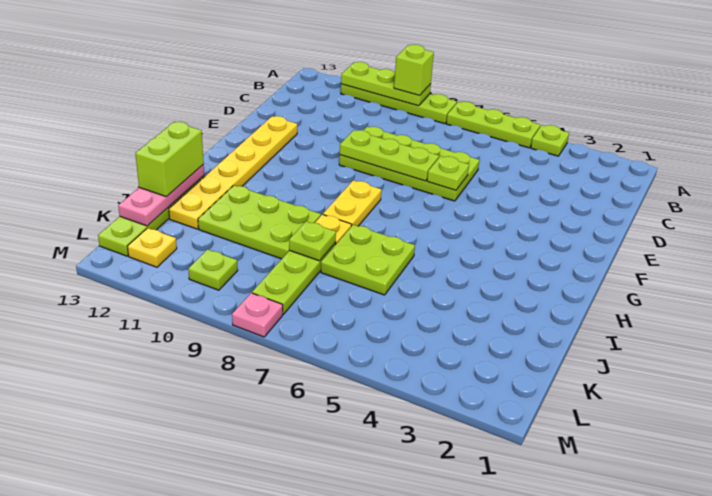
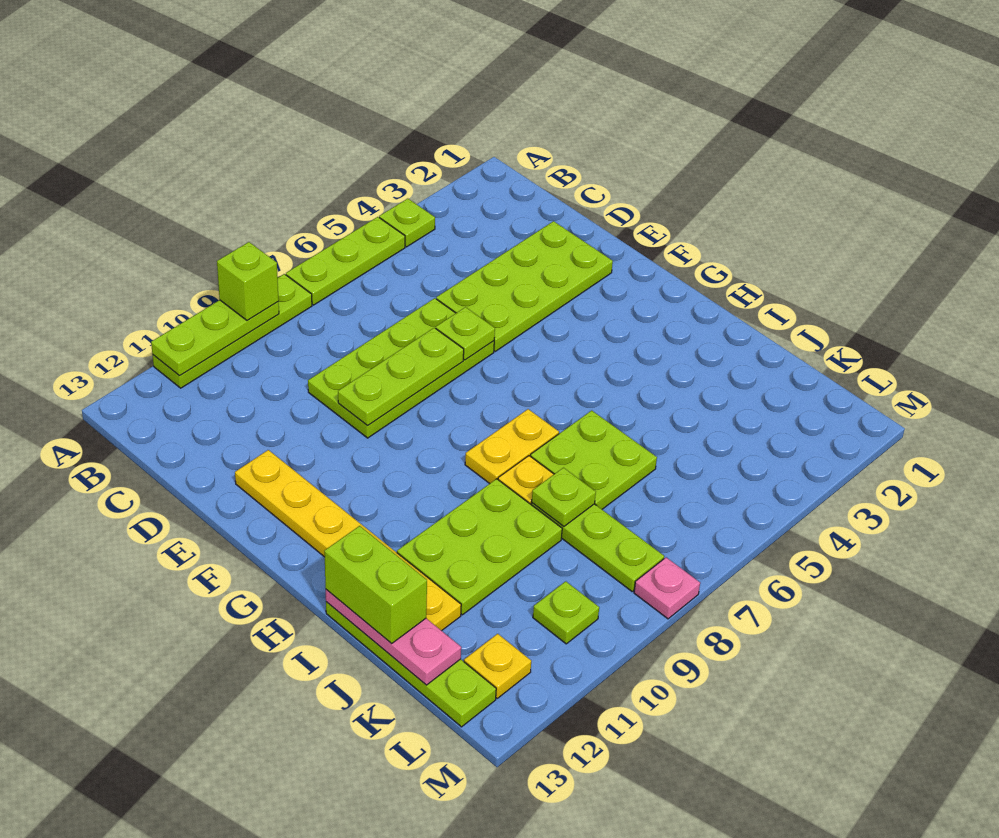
none -> lime 2x4 plate [436,221,613,351]
yellow 1x2 plate [323,180,381,226] -> yellow 1x2 plate turned to [465,409,559,484]

